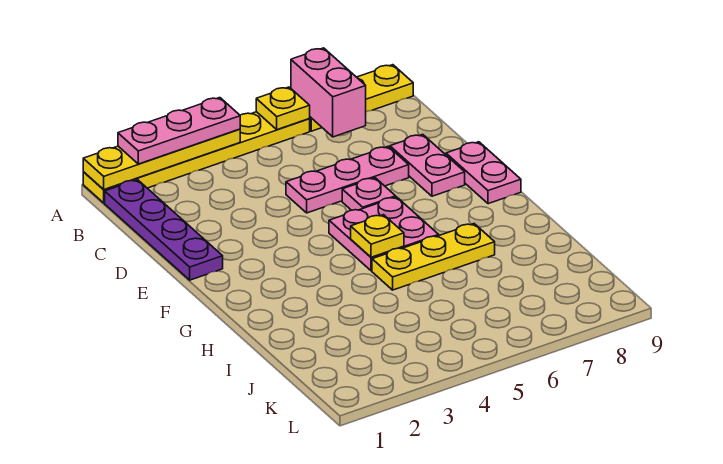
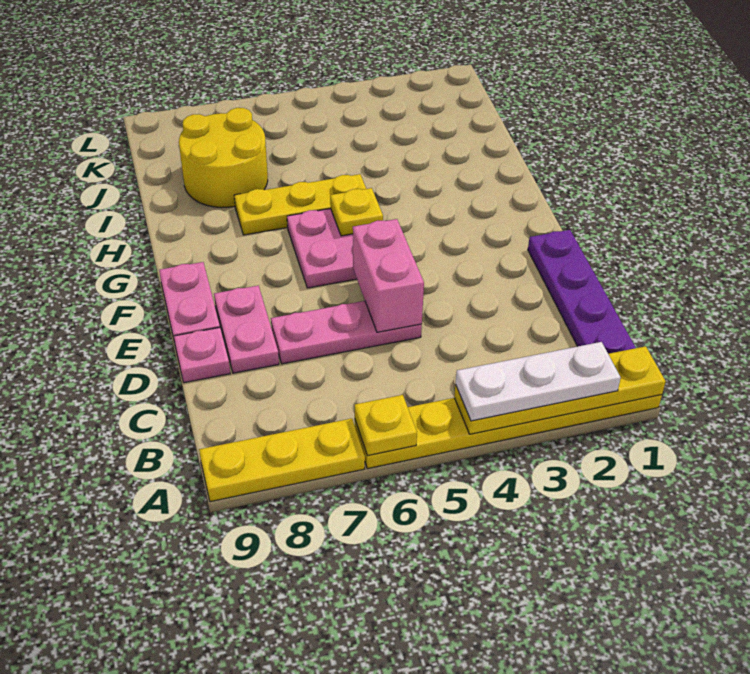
pink 1x3 plate [118,98,240,164] -> white 1x3 plate [455,342,621,421]
pink 1x2 brick [291,48,366,137] -> pink 1x2 brick moved to [353,219,424,332]
pink 1x1 plate [342,178,396,210] -> pink 1x1 plate moved to [174,328,230,383]
none -> yellow 2x2 round brick [179,108,268,208]

